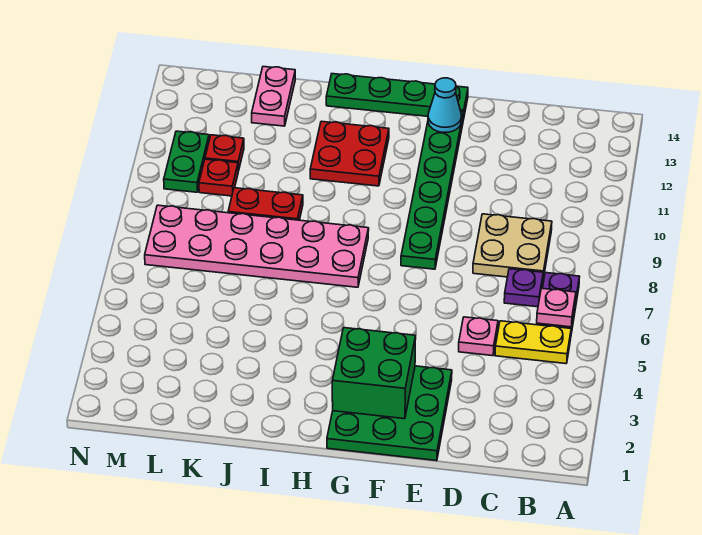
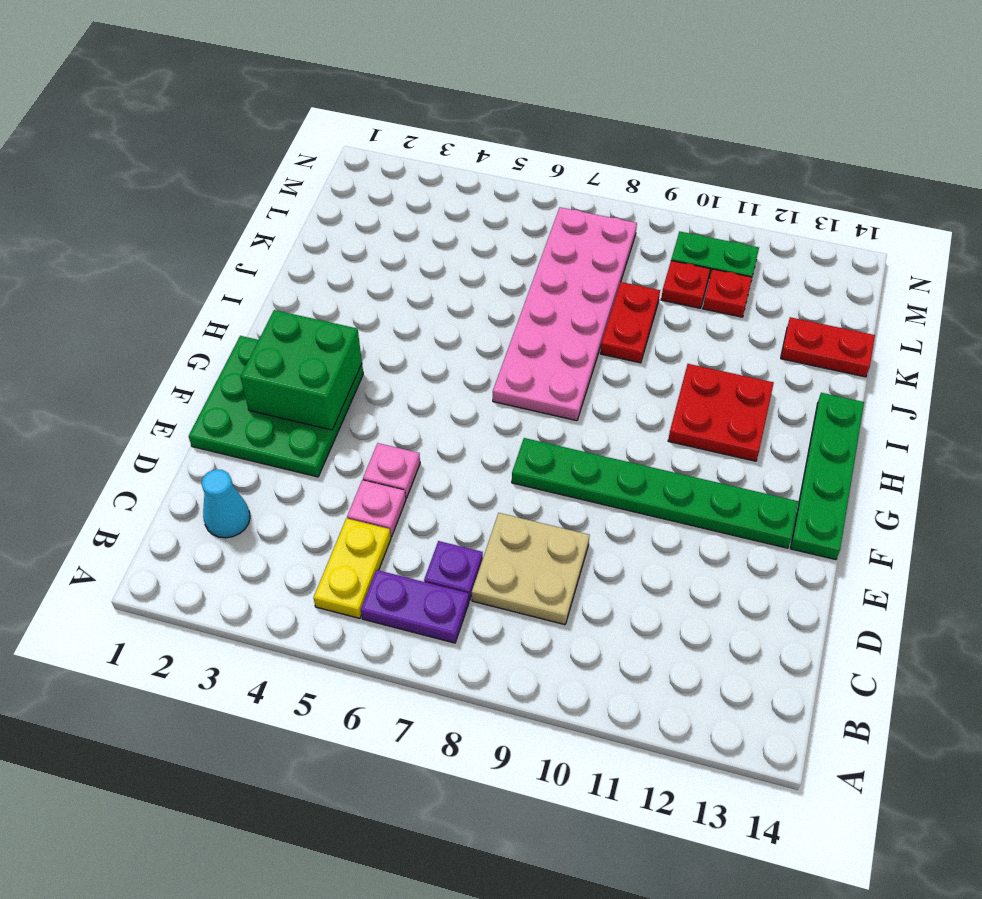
pink 1x1 plate [537,288,576,327] -> pink 1x1 plate moved to [363,443,420,498]
cyan 1x1 cone [428,78,461,132] -> cyan 1x1 cone moved to [202,470,250,538]
pink 1x2 plate [252,67,295,126] -> red 1x2 plate [781,317,875,377]

